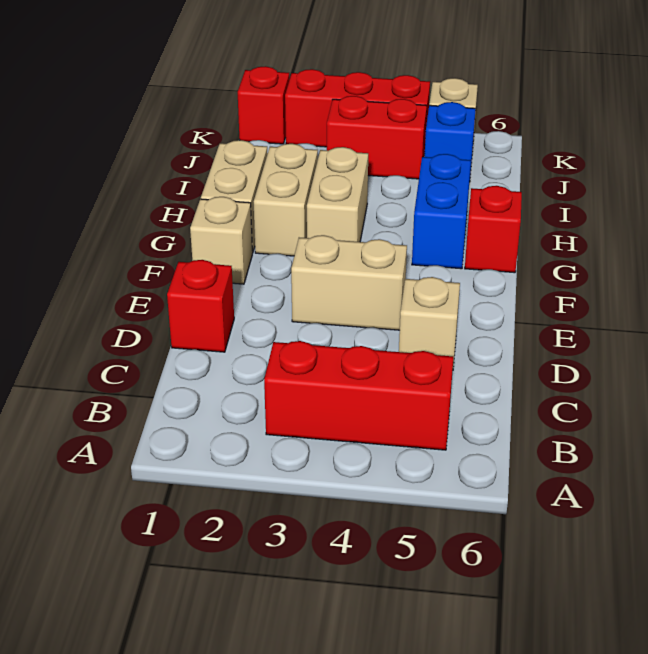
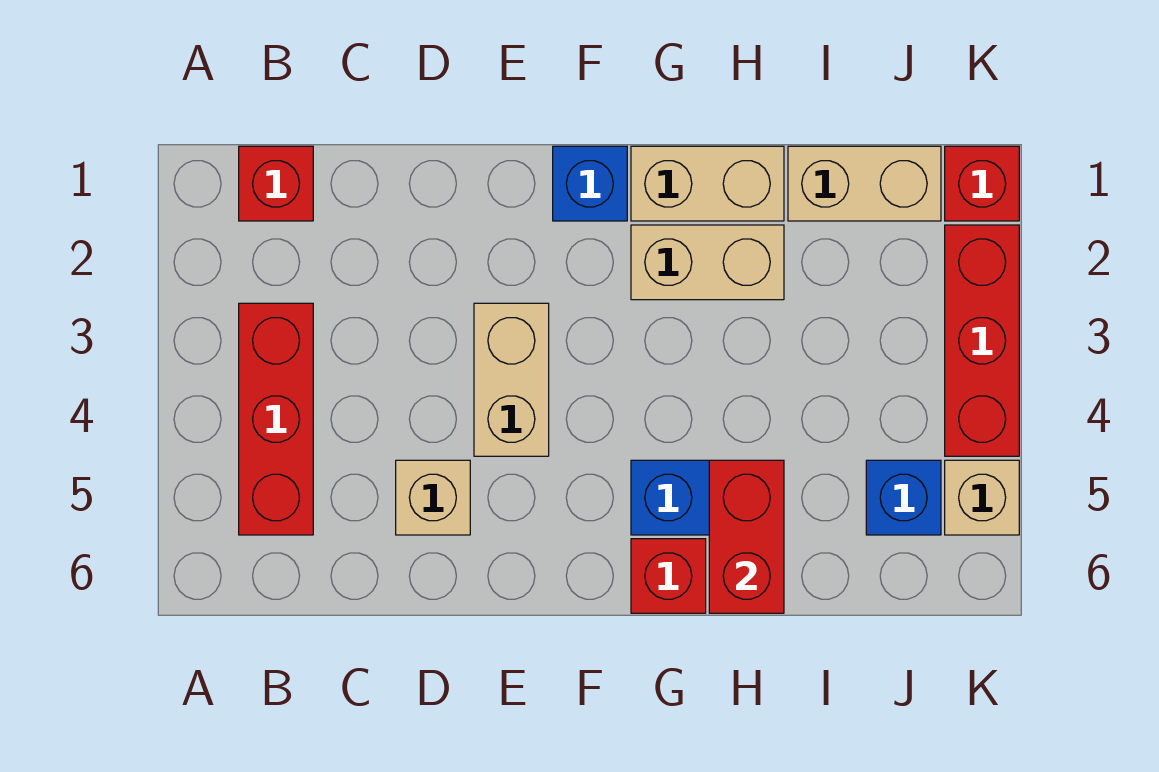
red 1x1 brick [167,260,234,352] -> red 1x1 brick moved to [239,146,313,221]
tan 1x1 brick [190,197,252,284] -> blue 1x1 brick [553,146,627,221]
tan 1x2 brick [307,147,368,242] -> tan 1x2 brick moved to [788,146,941,221]
red 1x2 brick [327,96,427,179] -> red 1x2 brick moved to [709,460,784,613]

